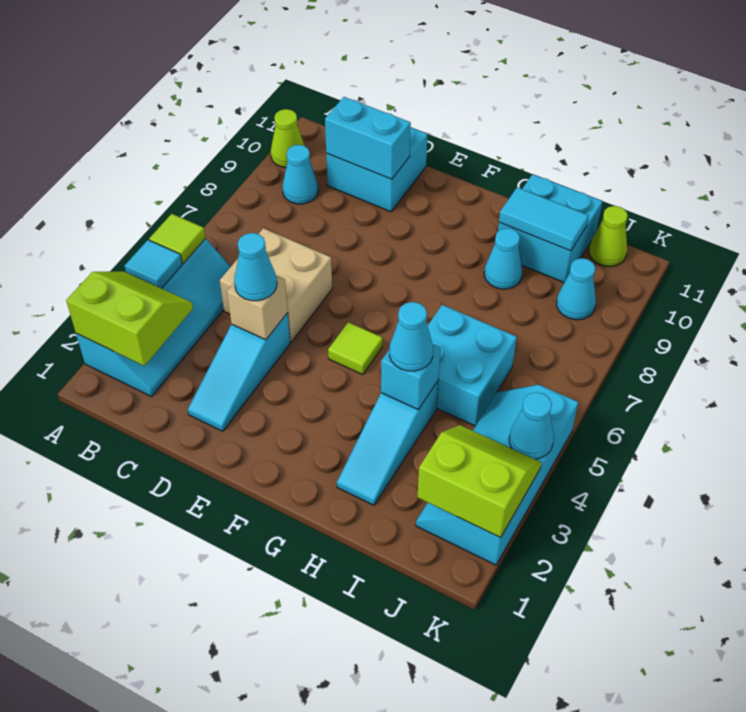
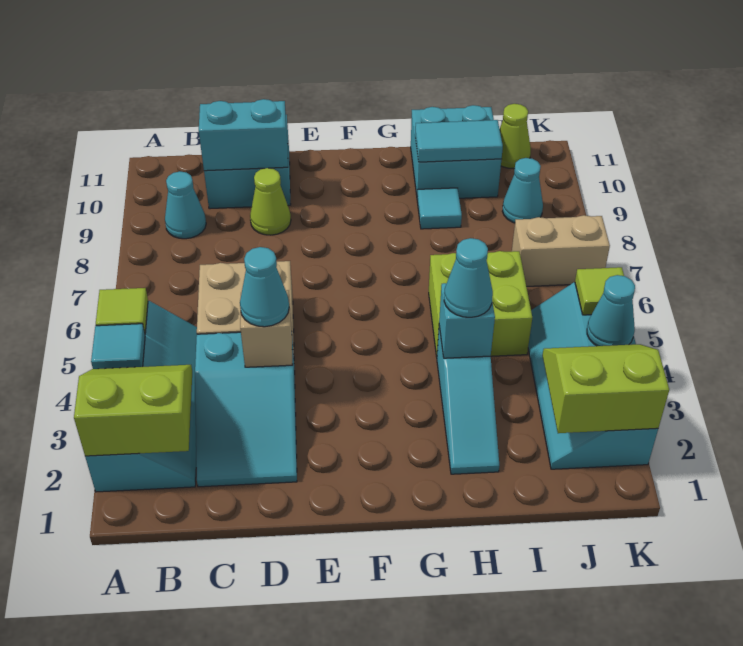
lime 1x1 cone [271,109,304,168] -> lime 1x1 cone moved to [250,168,291,235]
cyan 1x3 slope [188,313,290,431] -> cyan 2x3 slope [195,332,297,487]
lime 1x1 tile [328,322,383,375] -> lime 1x1 tile moved to [575,267,624,315]
cyan 2x2 brick [428,305,517,426] -> lime 2x2 brick [429,251,532,357]
cyan 1x1 cone [484,228,523,289] -> cyan 1x1 tile [417,188,462,229]
none -> tan 1x2 brick [512,215,610,286]

